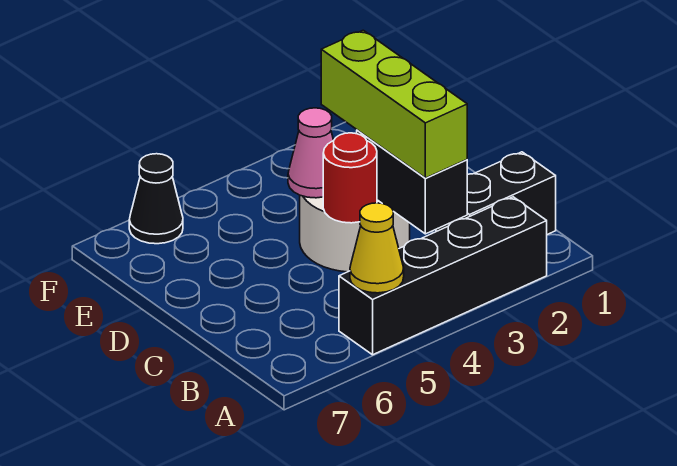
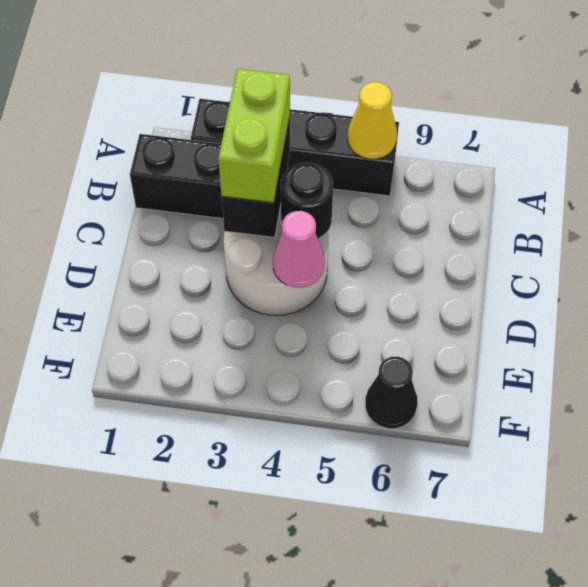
lime 1x3 brick [321,30,467,178] -> lime 1x2 brick [218,69,290,203]
red 1x1 round brick [323,133,377,223] -> black 1x1 round brick [281,163,333,239]

